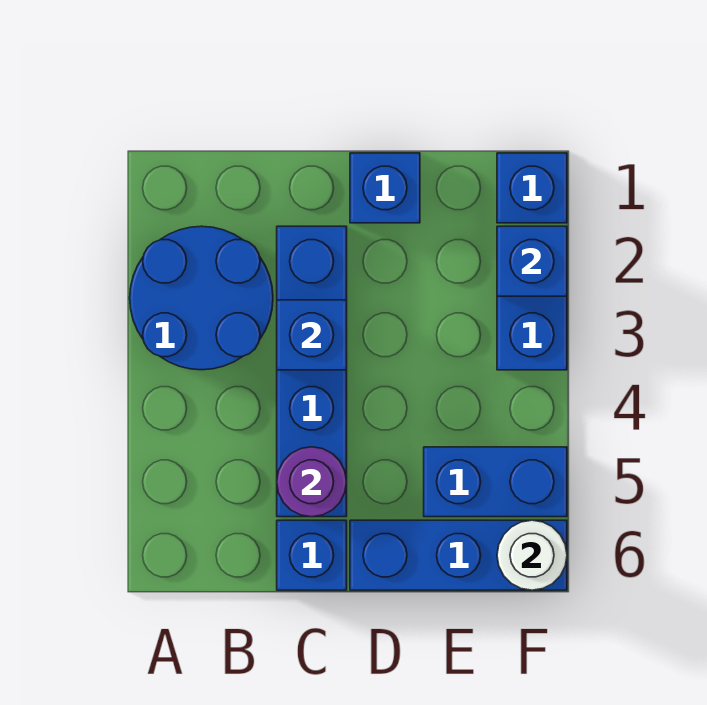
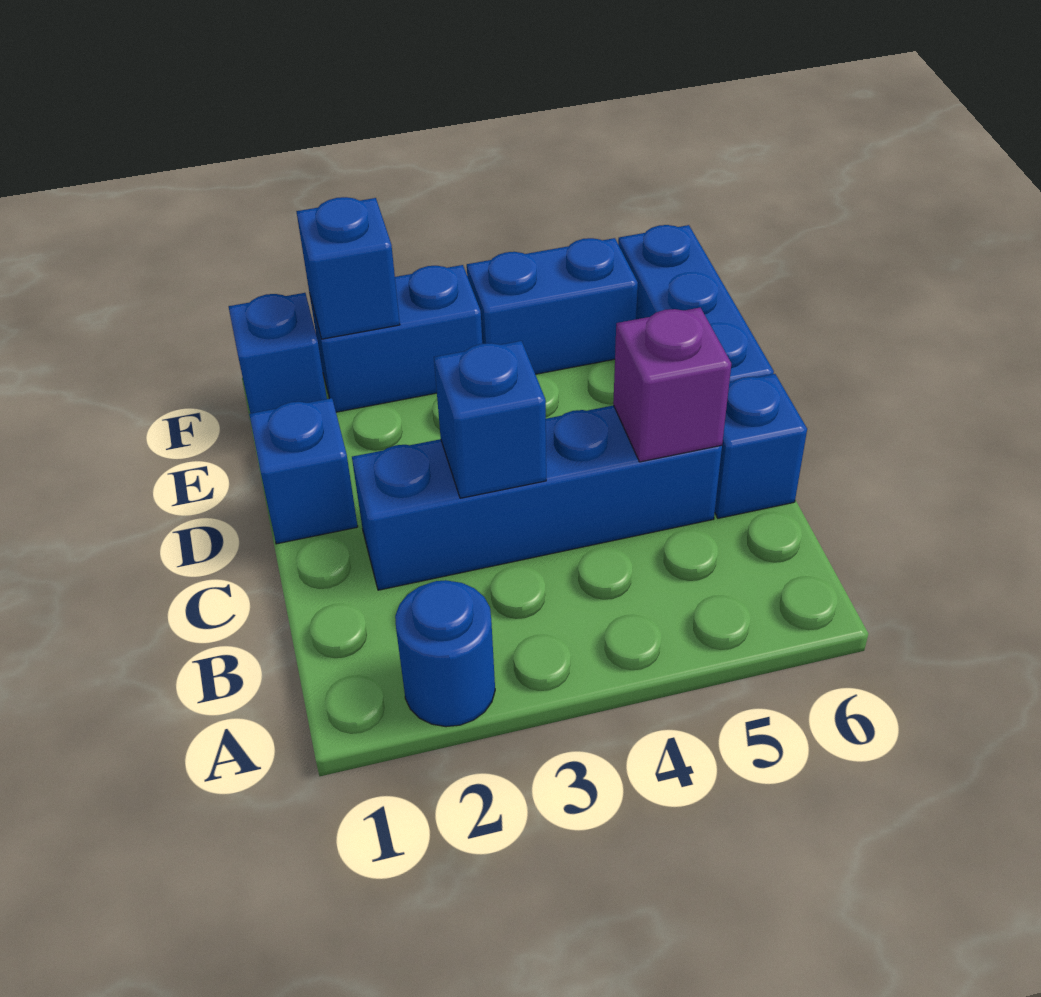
blue 2x2 round brick [130,226,273,370] -> blue 1x1 round brick [395,580,495,727]
purple 1x1 round brick [277,447,347,517] -> purple 1x1 brick [613,308,731,462]
blue 1x2 brick [424,447,567,517] -> blue 1x2 brick turned to [467,238,638,374]
white 1x1 round brick [497,520,567,590] -> none

